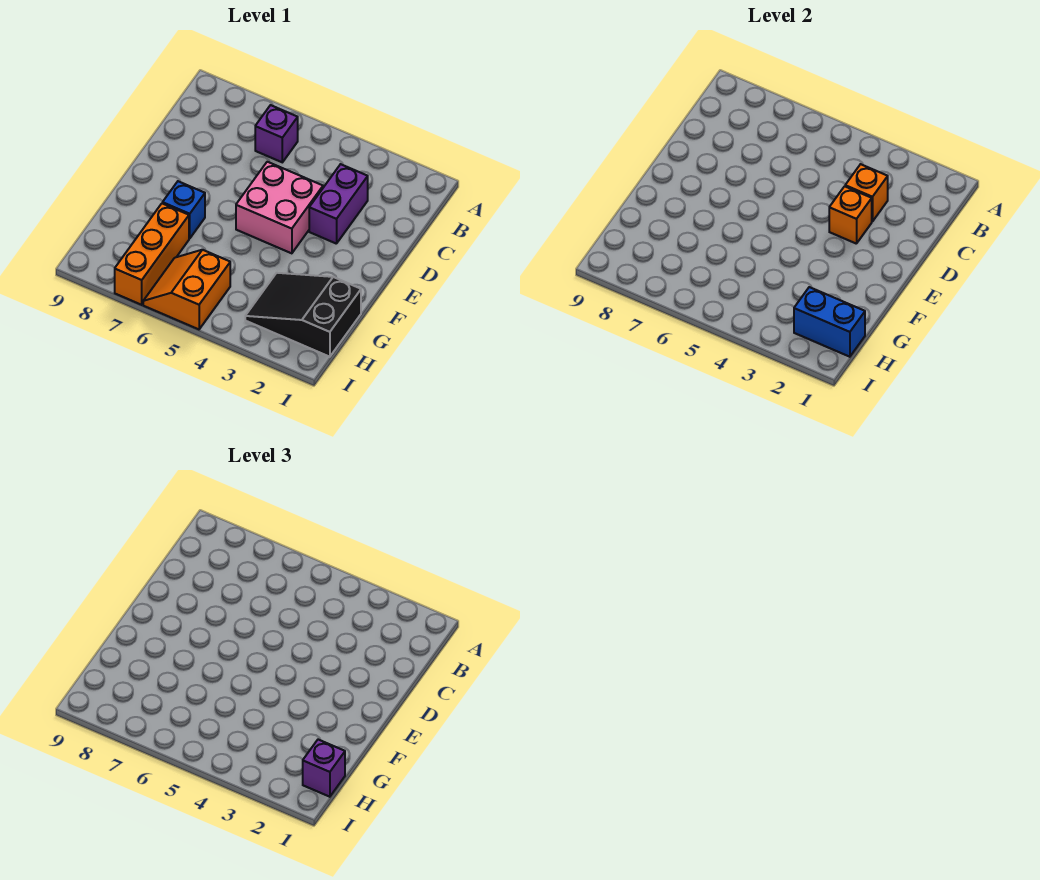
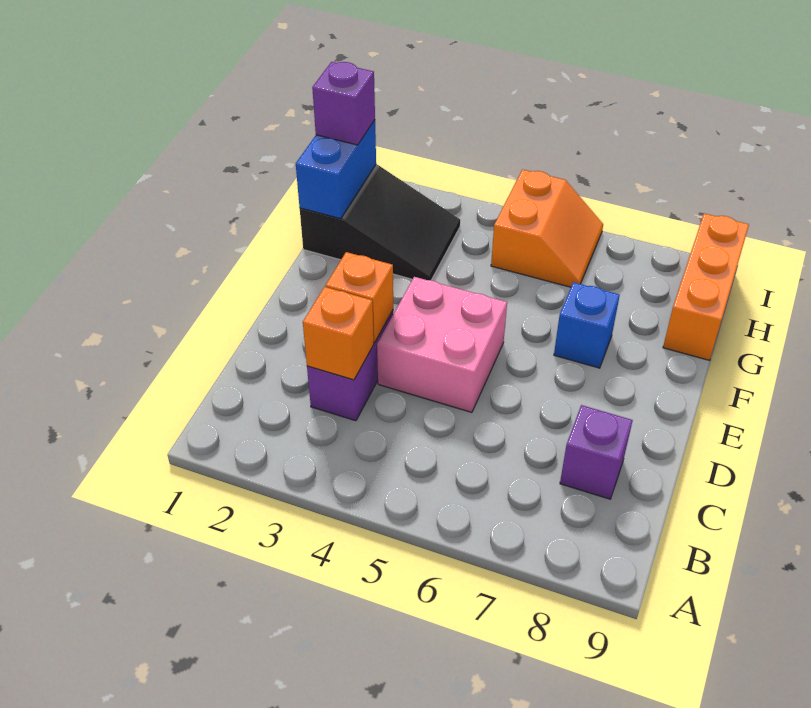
purple 1x1 brick [255,105,298,162] -> purple 1x1 brick moved to [560,405,633,499]
orange 1x3 brick [115,203,189,305] -> orange 1x3 brick moved to [663,213,749,360]
blue 1x2 brick [794,287,865,357] -> blue 1x2 brick turned to [296,120,376,219]

